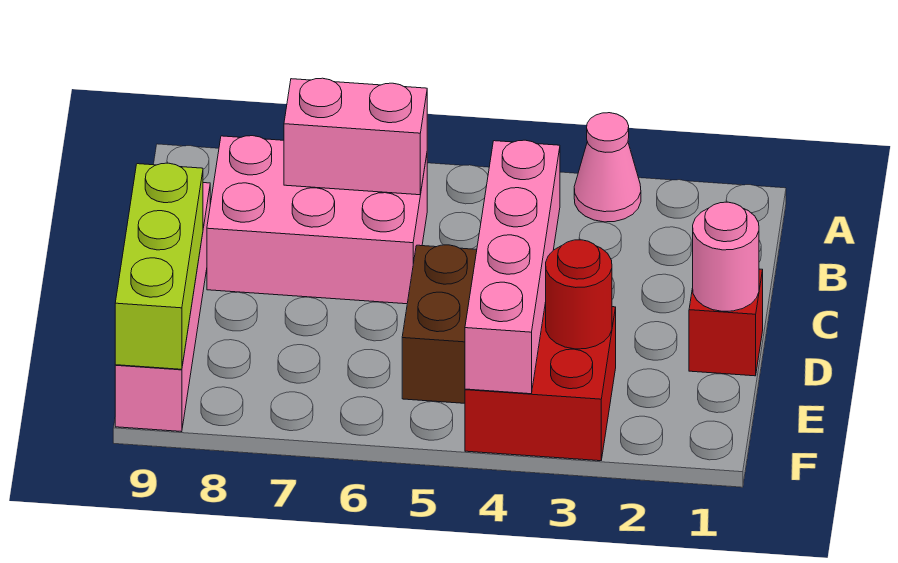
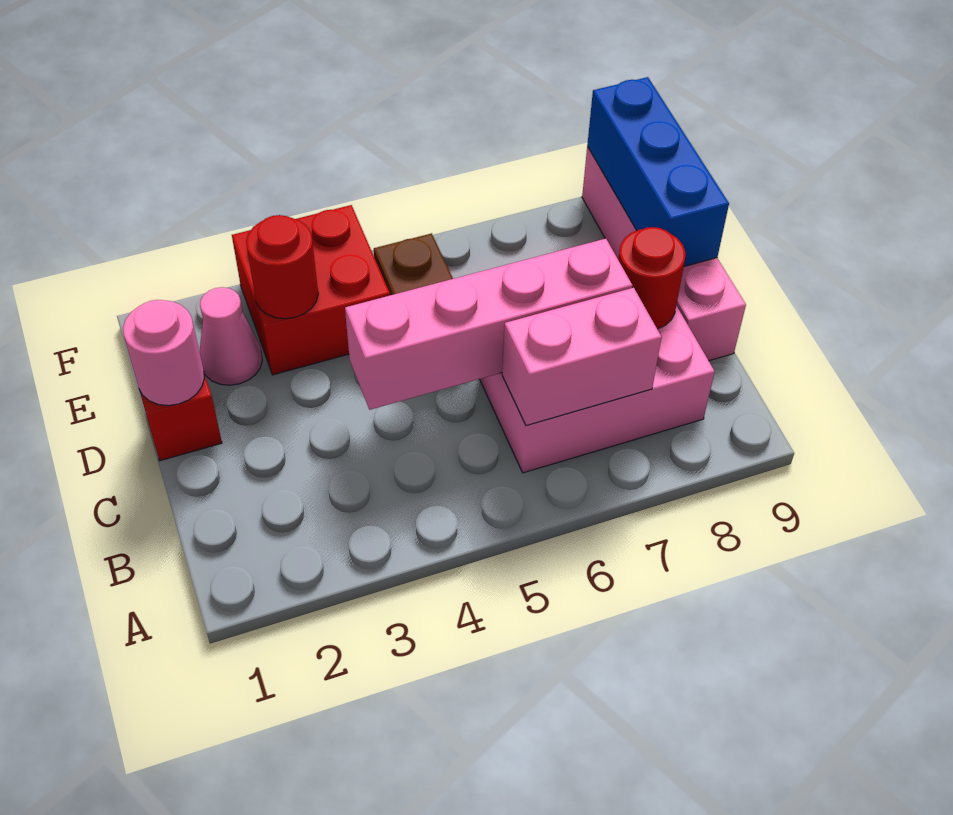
pink 1x1 cone [574,113,641,222] -> pink 1x1 cone moved to [199,287,262,385]
pink 1x4 brick [465,140,560,394] -> pink 1x4 brick turned to [345,239,632,410]
none -> red 1x1 round brick [618,227,685,329]
lime 1x3 brick [115,163,203,369] -> blue 1x3 brick [587,77,729,266]

